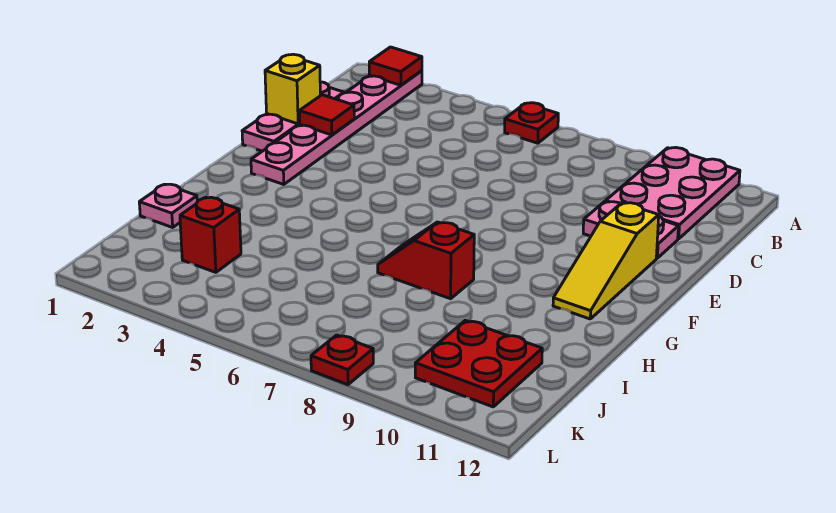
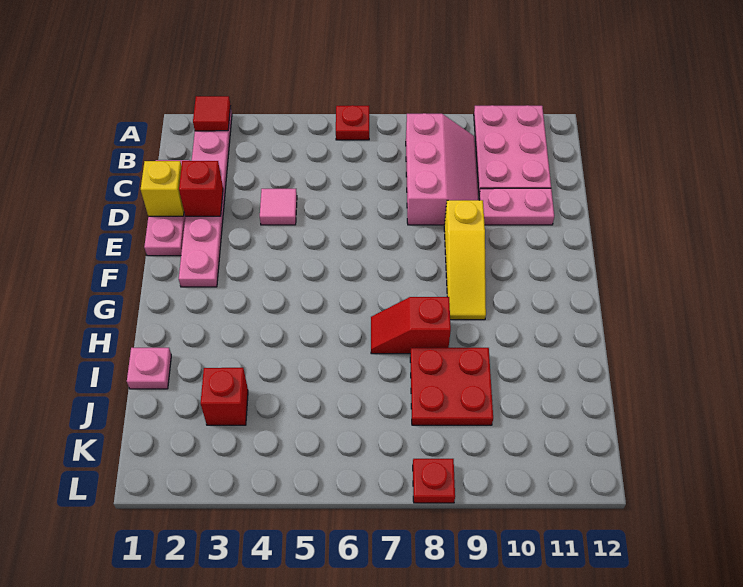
none -> pink 2x3 slope [406,113,478,225]
red 1x1 tile [299,95,354,135] -> red 1x1 brick [179,161,223,216]
none -> pink 1x1 tile [260,189,297,225]
yellow 1x3 slope [553,203,659,319] -> yellow 1x3 slope moved to [444,200,486,320]
red 2x2 plate [415,320,542,407] -> red 2x2 plate moved to [410,348,493,425]

